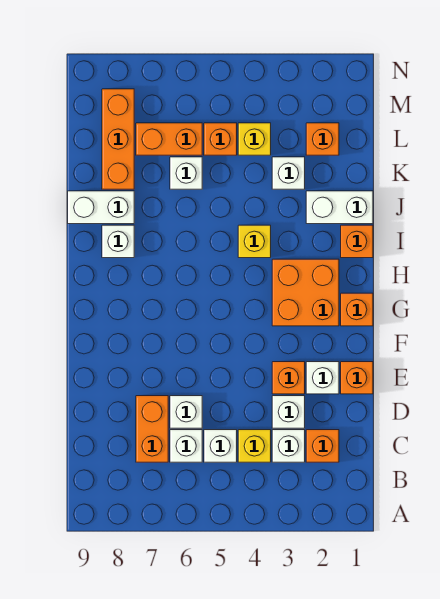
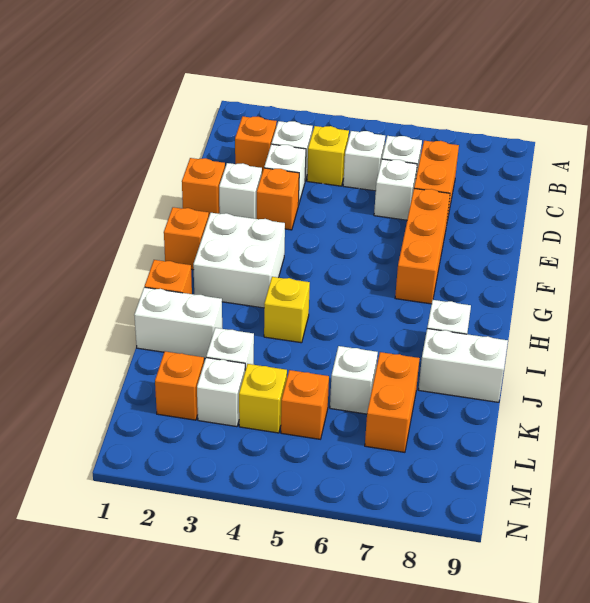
orange 2x2 brick [272,259,339,326] -> white 2x2 brick [193,213,285,308]
orange 1x3 brick [102,89,134,189] -> orange 1x3 brick moved to [395,189,450,304]
none -> white 1x1 brick [197,358,245,427]
orange 1x2 brick [136,123,202,155] -> orange 1x2 brick turned to [365,352,420,452]

